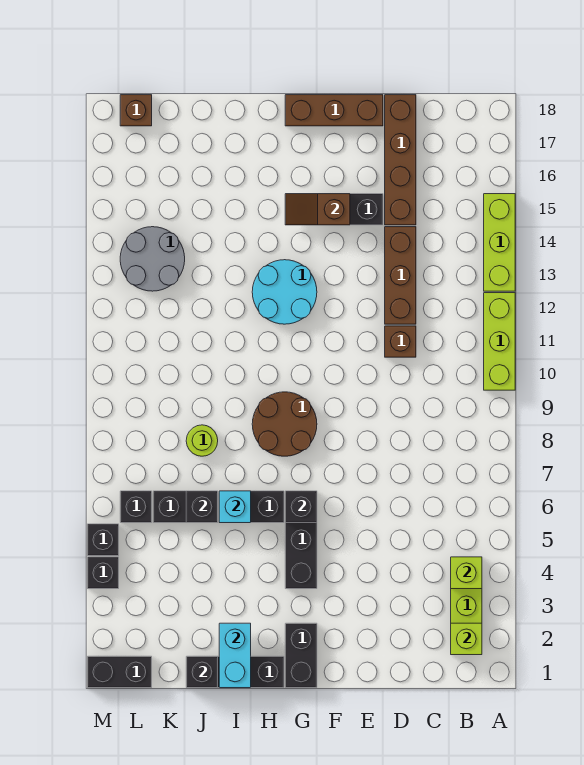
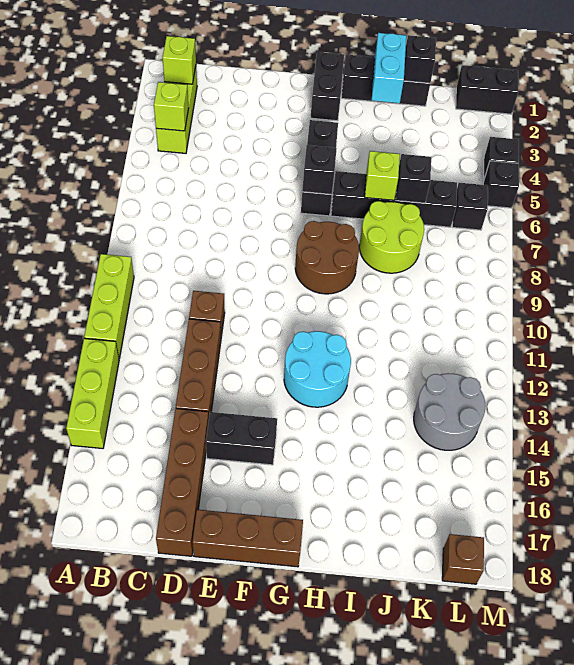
brown 1x2 slope [285,194,350,225] -> none
cyan 1x1 brick [219,491,251,523] -> lime 1x1 brick [365,151,400,200]
lime 1x1 round brick [186,425,218,456] -> lime 2x2 round brick [359,201,424,273]

